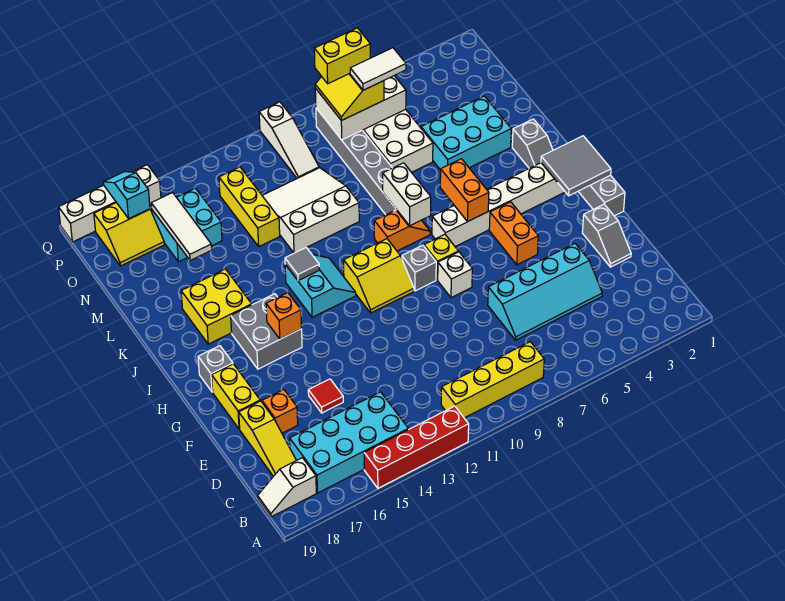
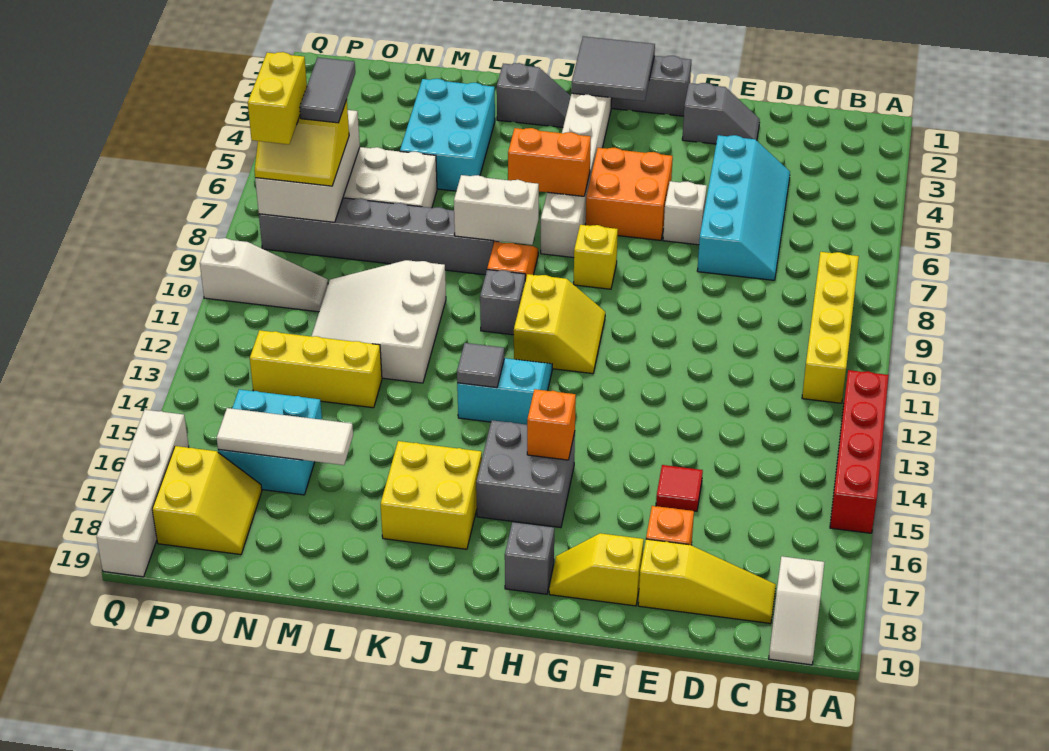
cyan 2x4 brick [290,392,408,493] -> none
yellow 1x2 brick [212,364,260,429] -> yellow 1x2 slope [549,533,644,606]
orange 1x2 brick [489,202,538,265] -> orange 2x2 brick [586,148,673,240]
white 1x1 brick [438,252,472,298] -> white 1x1 brick moved to [663,181,707,245]
grey 1x1 brick [402,245,436,291] -> grey 1x1 brick moved to [480,270,525,335]
white 1x2 tile [350,48,406,90] -> grey 1x2 tile [300,58,355,123]
cyan 1x2 slope [103,172,150,219] -> none

